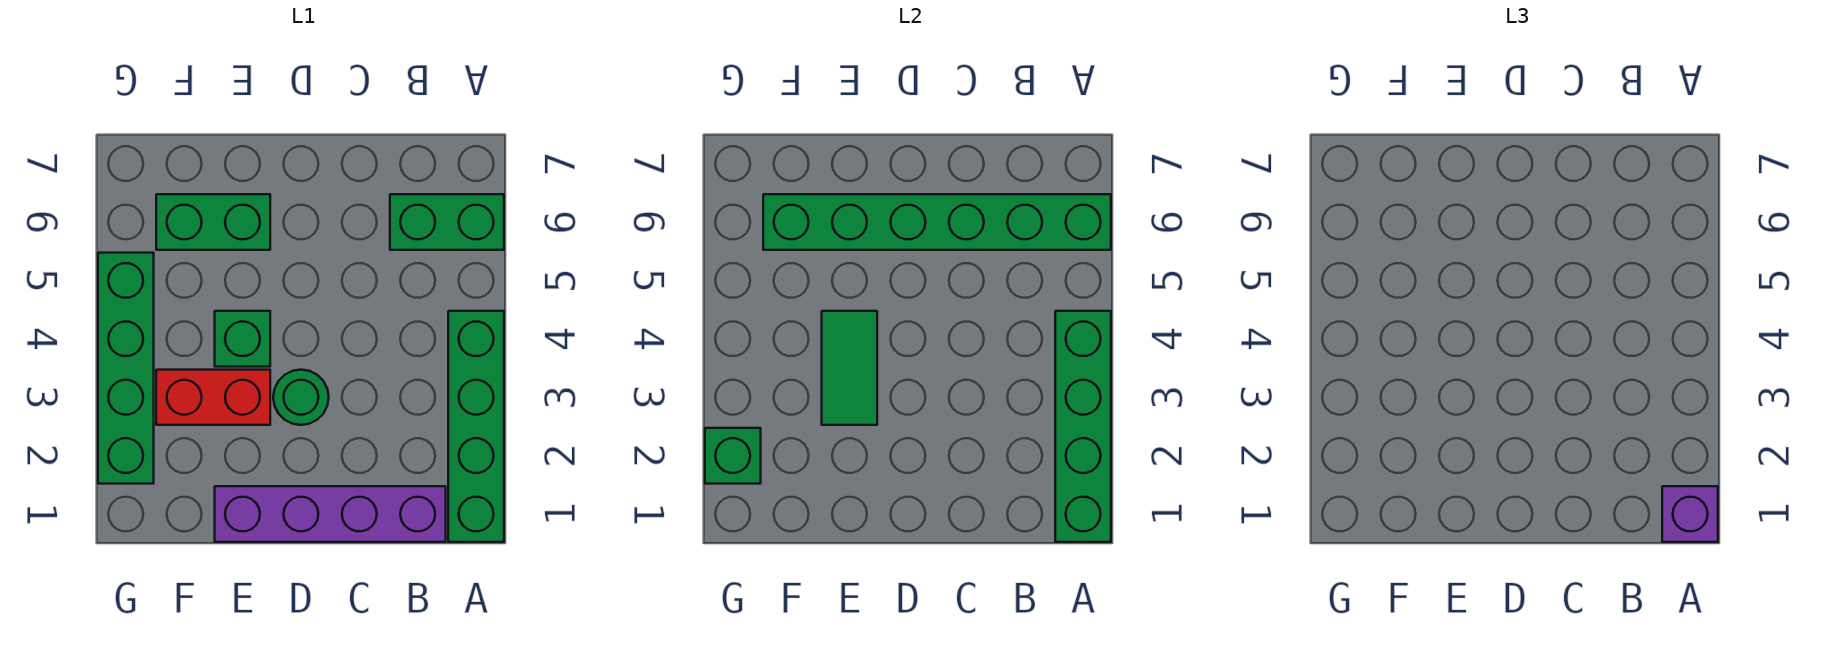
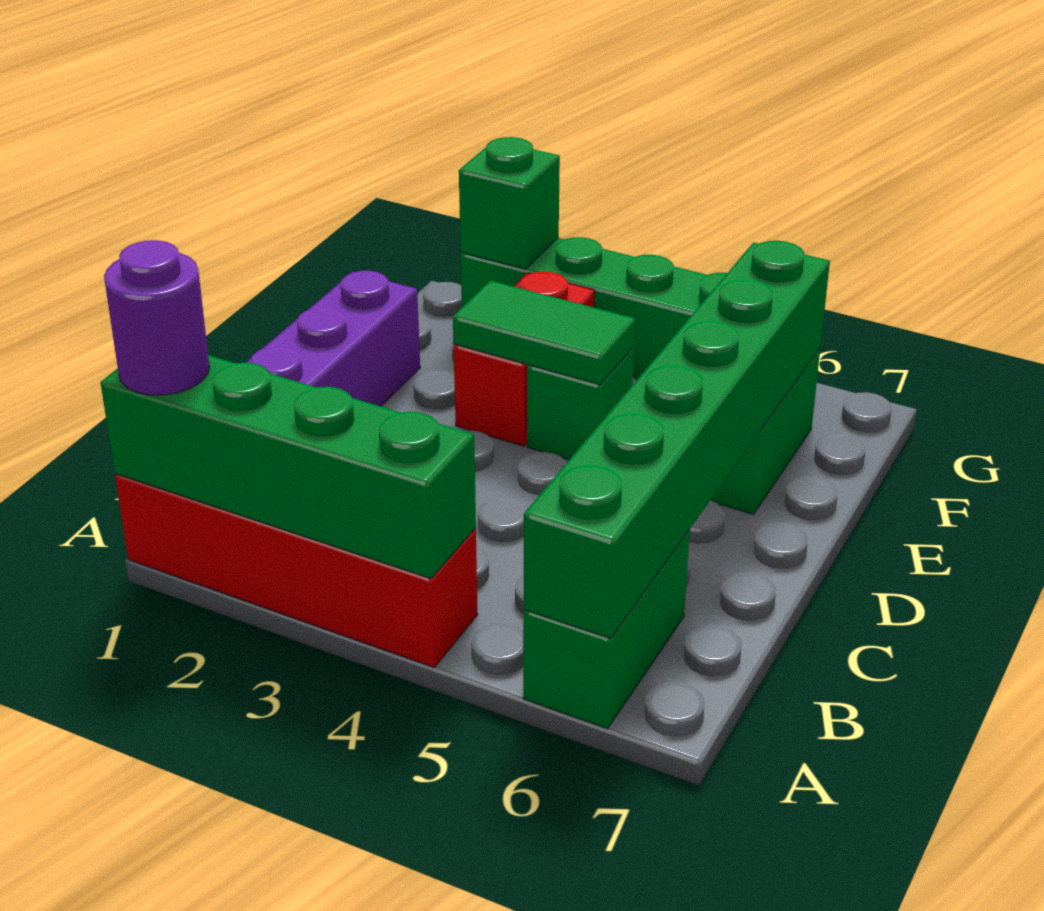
green 1x4 brick [448,311,504,542] -> red 1x4 brick [115,474,478,667]
purple 1x1 brick [1662,486,1718,542] -> purple 1x1 round brick [104,240,210,395]
green 1x1 round brick [273,370,329,425] -> none

